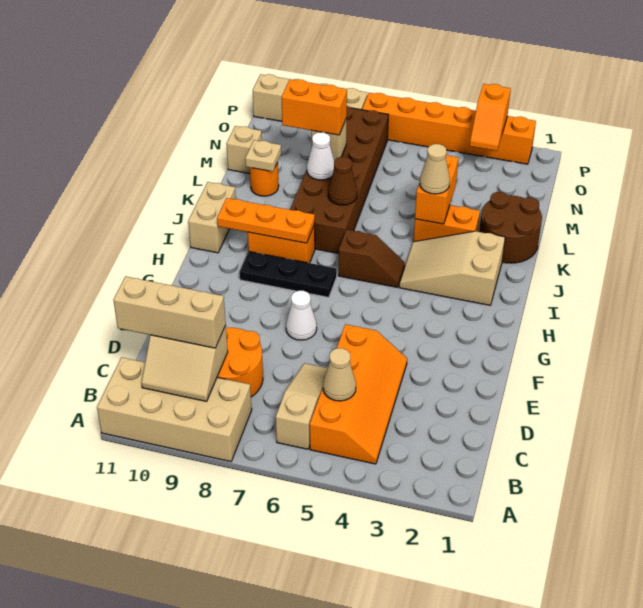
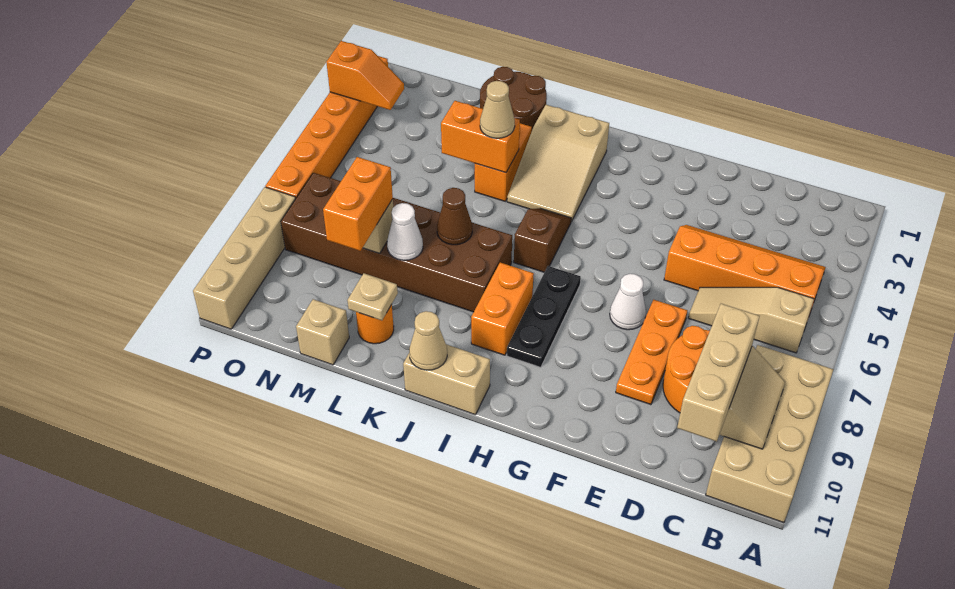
tan 1x1 cone [323,348,356,401] -> tan 1x1 cone moved to [409,311,447,370]
orange 1x3 plate [217,198,315,243] -> orange 1x3 plate moved to [616,300,687,405]

